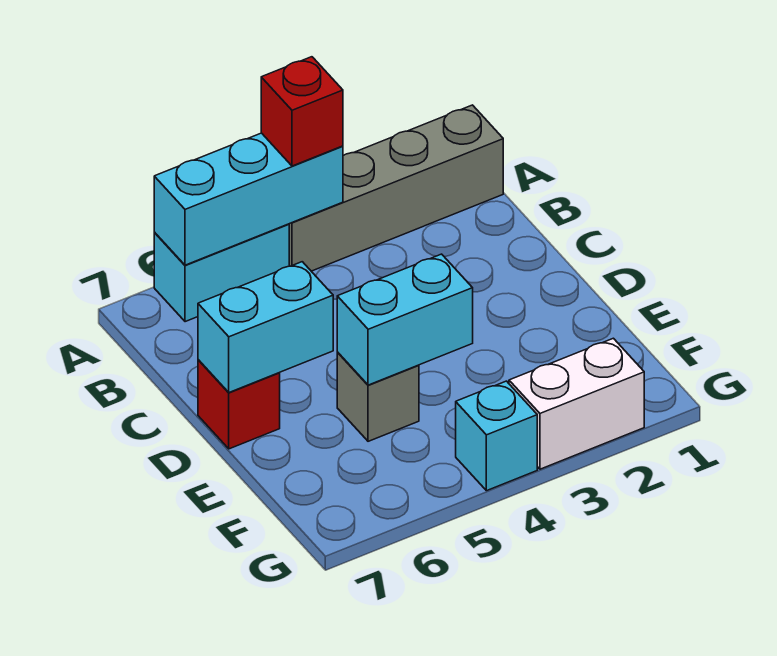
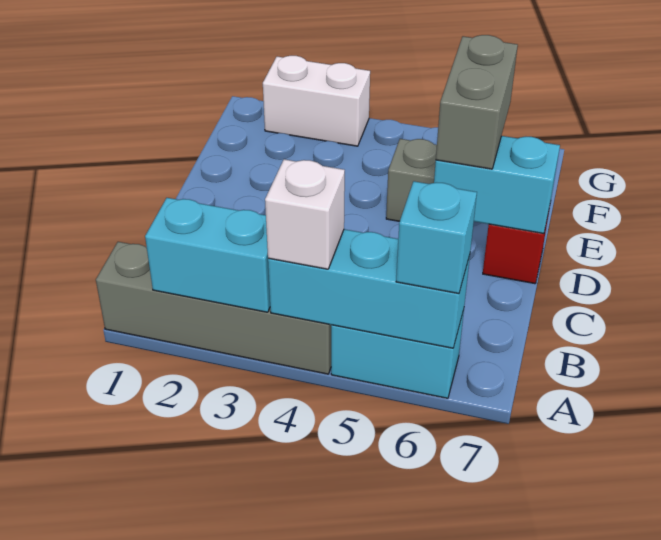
red 1x1 brick [261,57,343,166] -> white 1x1 brick [265,159,345,269]
none -> grey 1x2 brick [436,35,518,169]
cyan 1x2 brick [337,254,473,385] -> cyan 1x2 brick moved to [145,198,270,312]
cyan 1x1 brick [456,381,537,491] -> cyan 1x1 brick moved to [396,181,477,294]

